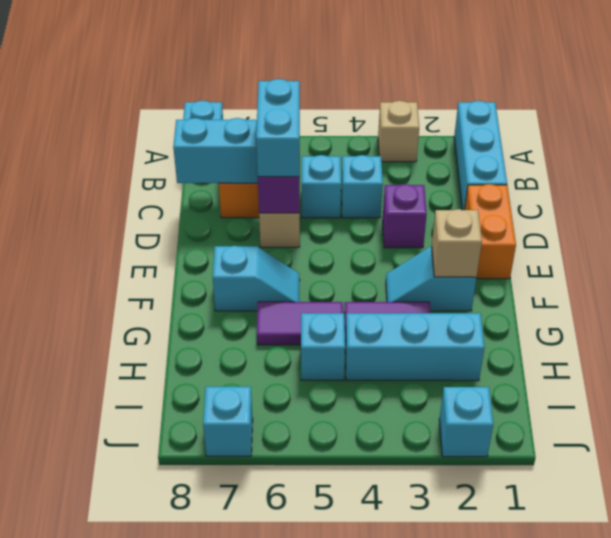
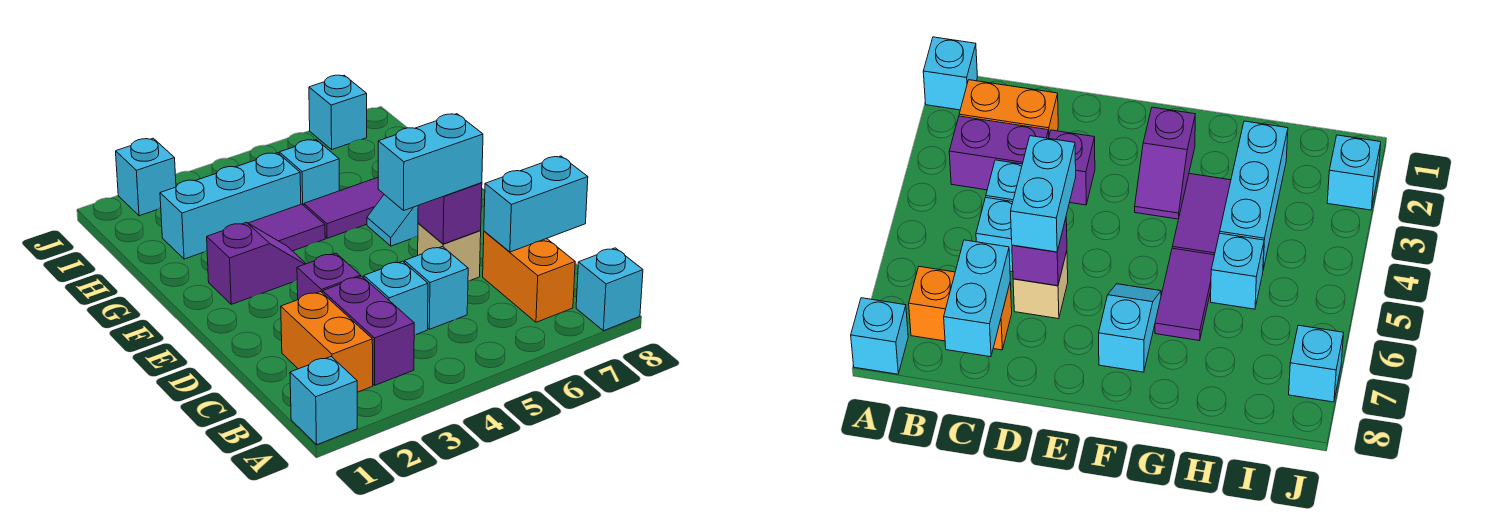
cyan 1x3 brick [454,101,507,210] -> cyan 1x1 brick [290,357,357,445]
tan 1x1 brick [378,101,419,162] -> none
none -> purple 1x2 brick [323,276,414,385]
cyan 1x2 brick [256,79,300,177] -> cyan 1x2 brick turned to [378,114,483,210]
orange 1x2 brick [465,184,516,279] -> orange 1x2 brick moved to [281,292,373,392]
cyan 1x2 slope [386,246,476,311] -> purple 1x2 slope [207,222,306,304]
tan 1x1 brick [432,209,482,277] -> none

